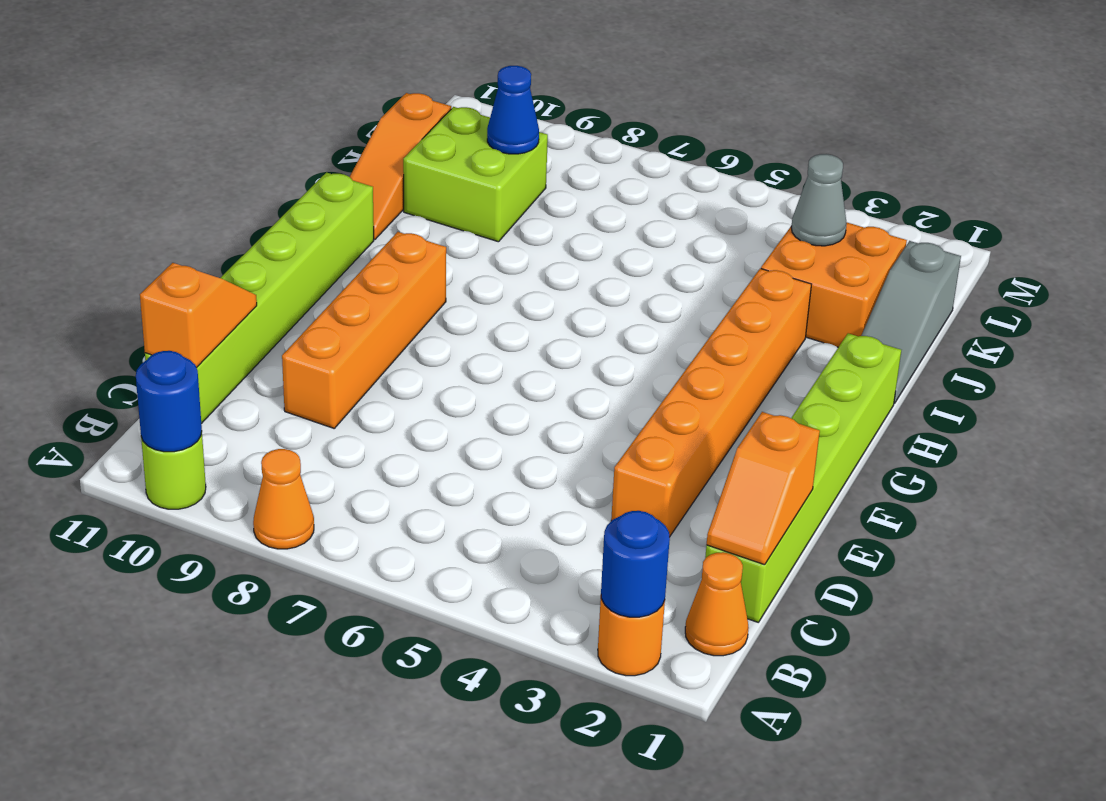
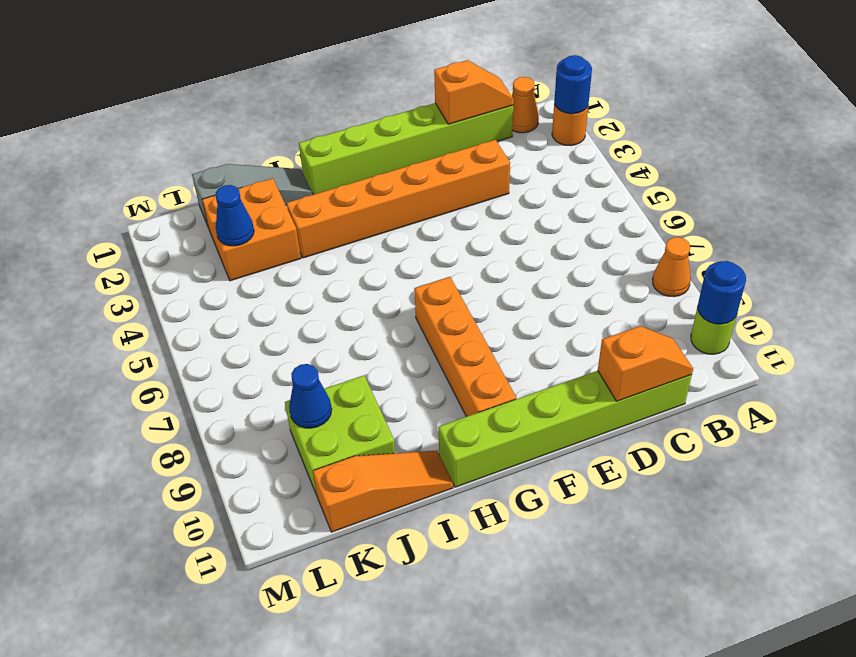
orange 1x2 slope [140,263,257,368] -> orange 1x2 slope turned to [598,326,693,401]
orange 1x4 brick [282,232,446,428] -> orange 1x4 brick turned to [414,277,516,417]
grey 1x1 cone [791,154,847,246] -> blue 1x1 cone [216,185,254,246]

